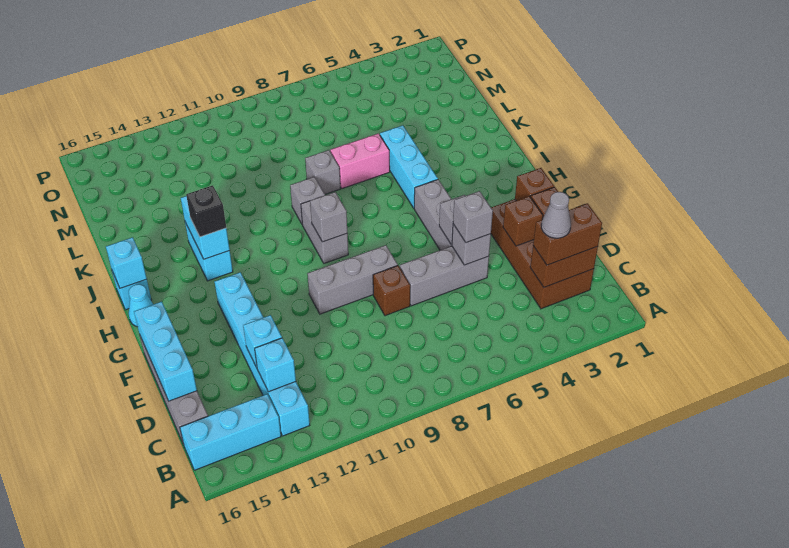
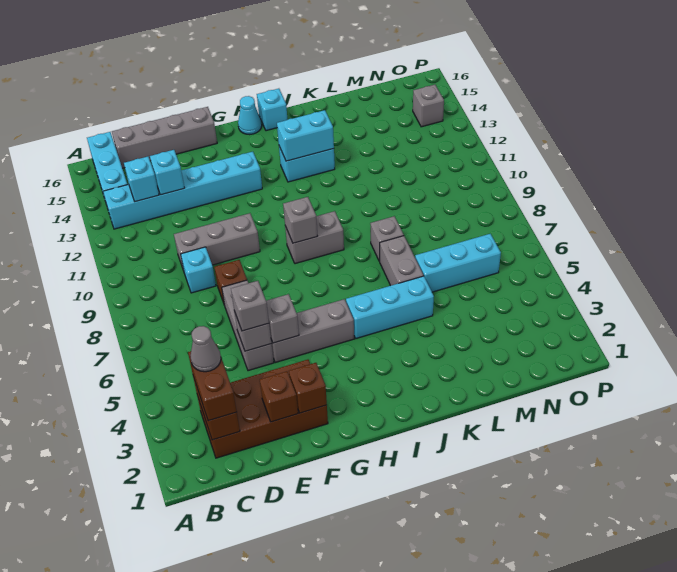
cyan 1x3 brick [134,302,197,401] -> cyan 1x3 brick moved to [415,234,501,292]
brown 1x1 brick [503,196,543,246] -> none
grey 1x3 brick [307,245,398,314] -> grey 1x3 brick turned to [174,213,260,271]
black 1x1 brick [186,185,226,237] -> none
cyan 1x1 brick [106,237,147,288] -> cyan 1x1 brick moved to [181,247,216,293]
grey 1x1 brick [290,177,325,224] -> grey 1x1 brick moved to [413,85,444,127]
pink 1x2 brick [330,134,390,188] -> grey 1x2 brick [379,236,424,286]

